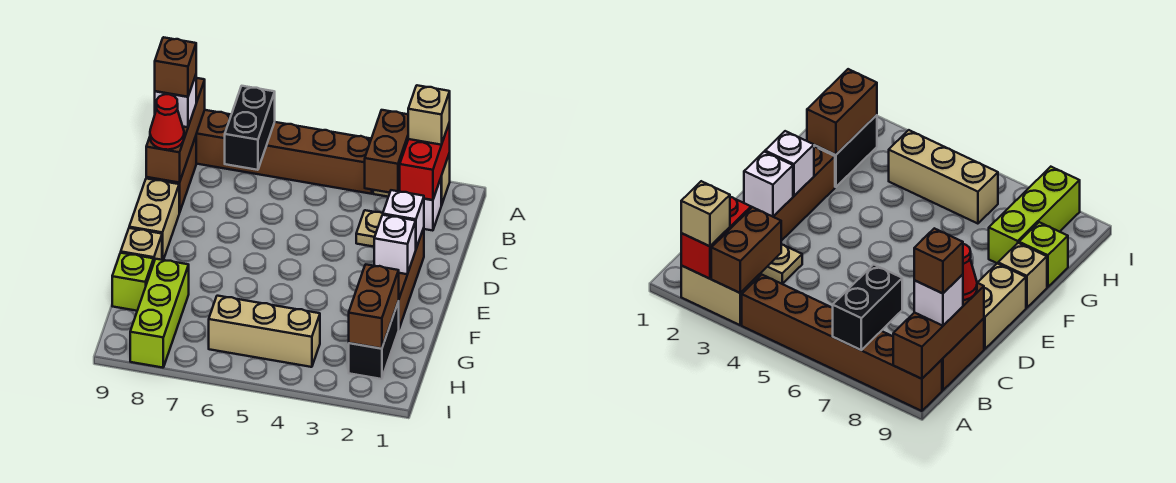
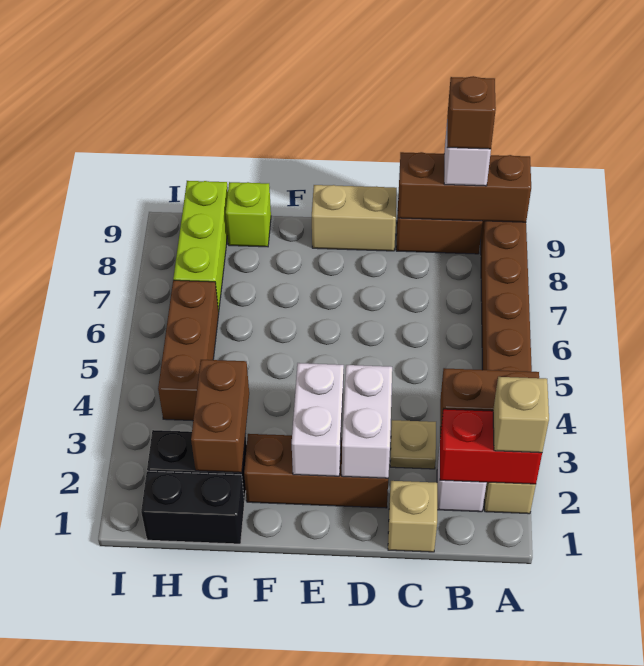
black 1x2 brick [225,86,275,170] -> black 1x2 brick moved to [141,471,244,544]
red 1x1 cone [150,94,184,150] -> none
white 1x1 brick [383,190,424,248] -> white 1x2 brick [342,365,392,478]
white 1x1 brick [374,215,416,274] -> white 1x2 brick [292,363,344,476]
tan 1x1 brick [121,228,162,261] -> tan 1x1 brick moved to [388,481,437,552]
brown 1x2 brick [349,264,399,349] -> brown 1x2 brick turned to [191,360,249,473]
lime 1x3 brick [130,259,189,368] -> lime 1x3 brick turned to [173,181,228,312]
tan 1x3 brick [209,296,320,367] -> brown 1x3 brick [158,280,219,421]

